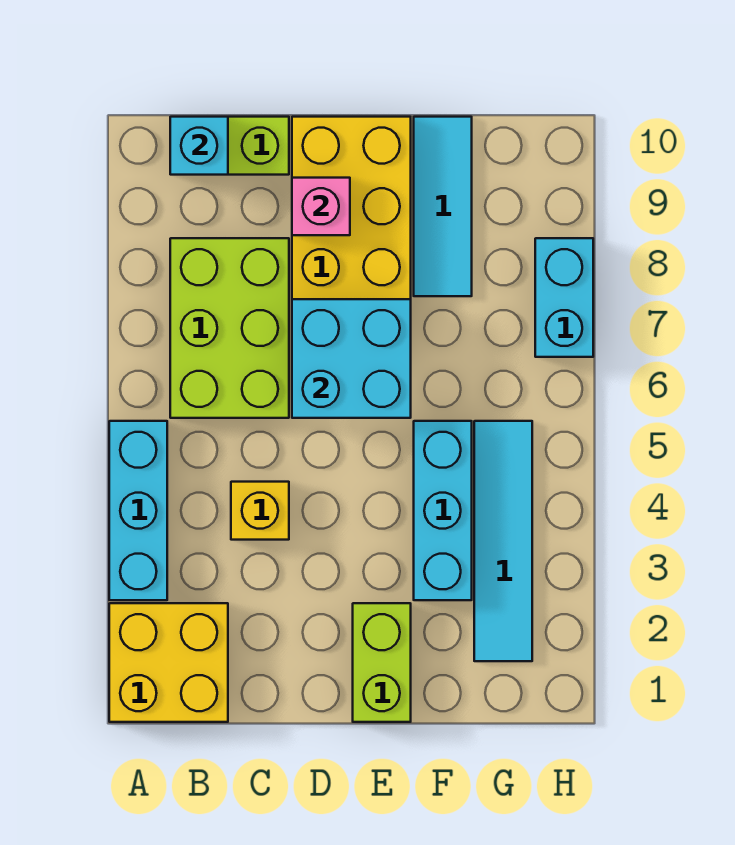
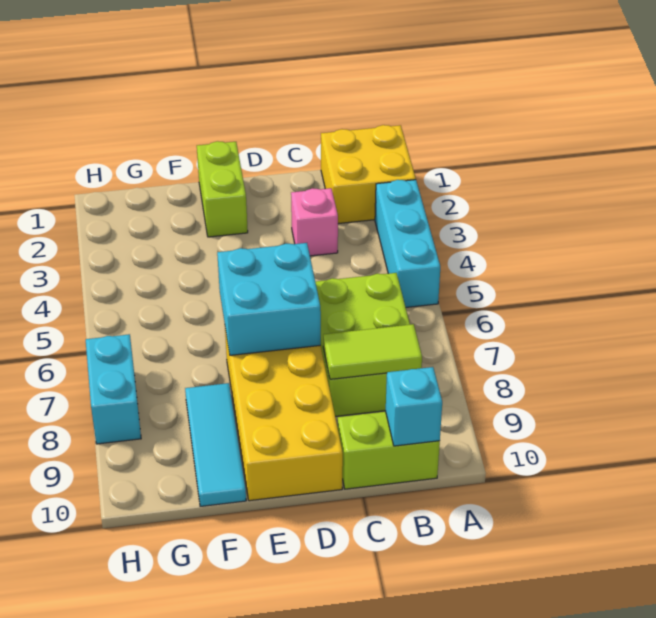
none -> lime 1x2 tile [323,324,422,379]
yellow 1x1 brick [231,482,289,540] -> none
pink 1x1 brick [292,178,350,235] -> pink 1x1 brick moved to [291,188,338,256]
cyan 1x3 brick [414,421,472,600] -> none
cyan 1x4 tile [474,421,532,661] -> none

